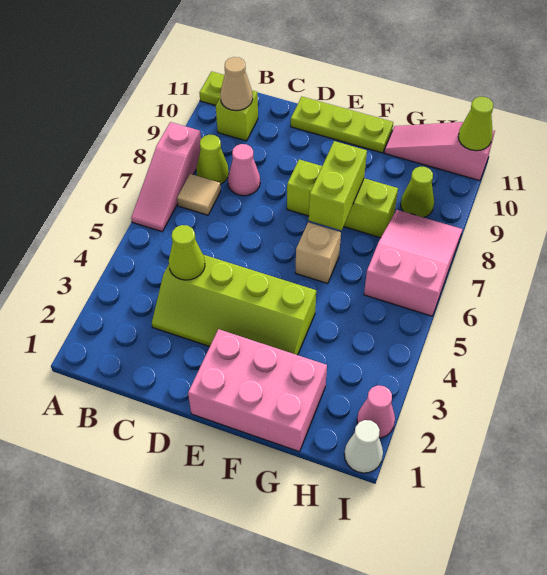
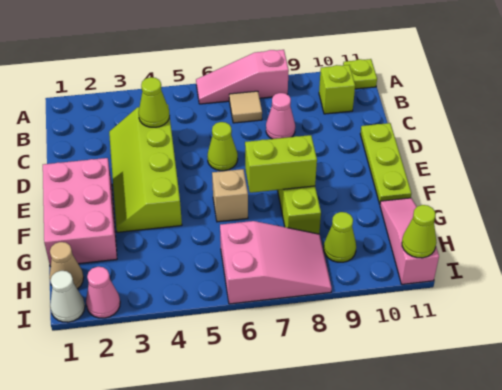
lime 1x1 cone [196,135,229,184] -> lime 1x1 cone moved to [207,122,238,171]
tan 1x1 cone [220,57,253,111] -> tan 1x1 cone moved to [50,242,84,289]

